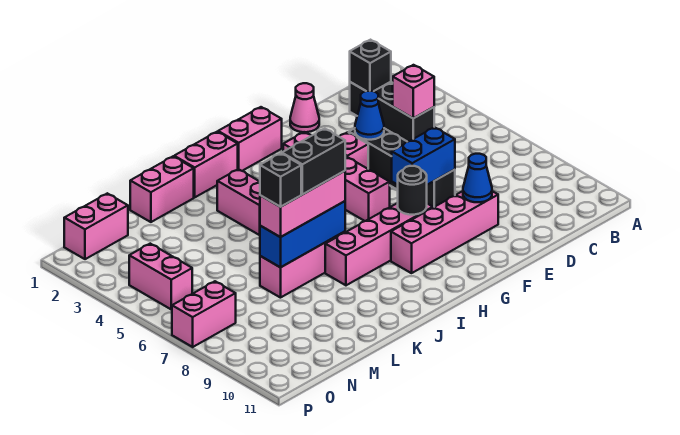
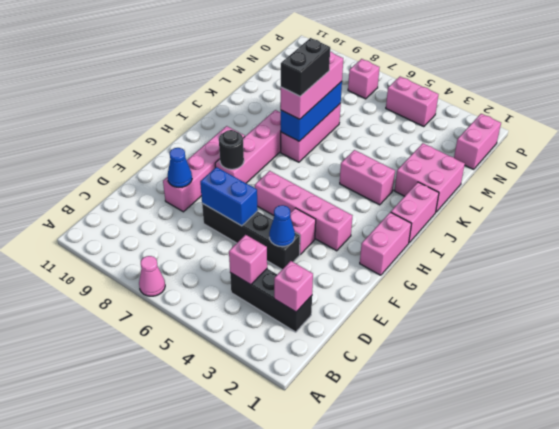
black 1x1 brick [350,40,391,91] -> pink 1x1 brick [274,261,313,312]
pink 1x1 cone [290,83,319,132] -> pink 1x1 cone moved to [139,256,165,296]
blue 1x2 brick [392,127,455,185] -> blue 1x2 brick turned to [200,167,258,226]
pink 1x2 brick [130,156,194,222] -> pink 2x2 brick [394,143,465,212]
black 1x1 brick [260,153,301,207] -> none
pink 1x2 brick [172,281,236,347] -> pink 1x1 brick [348,59,380,99]

